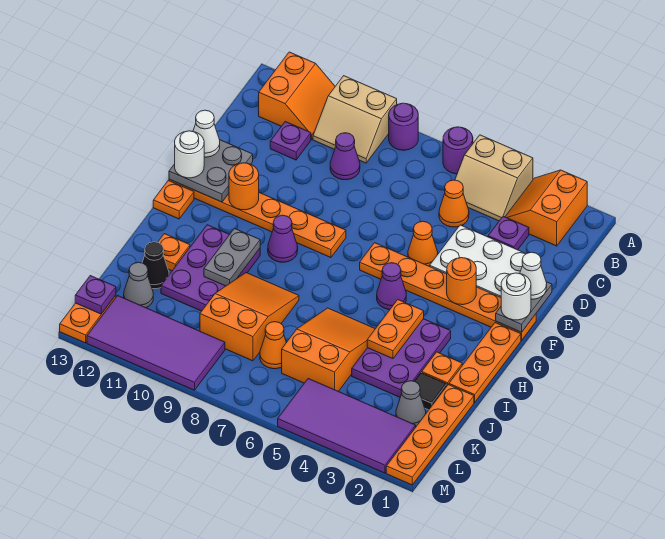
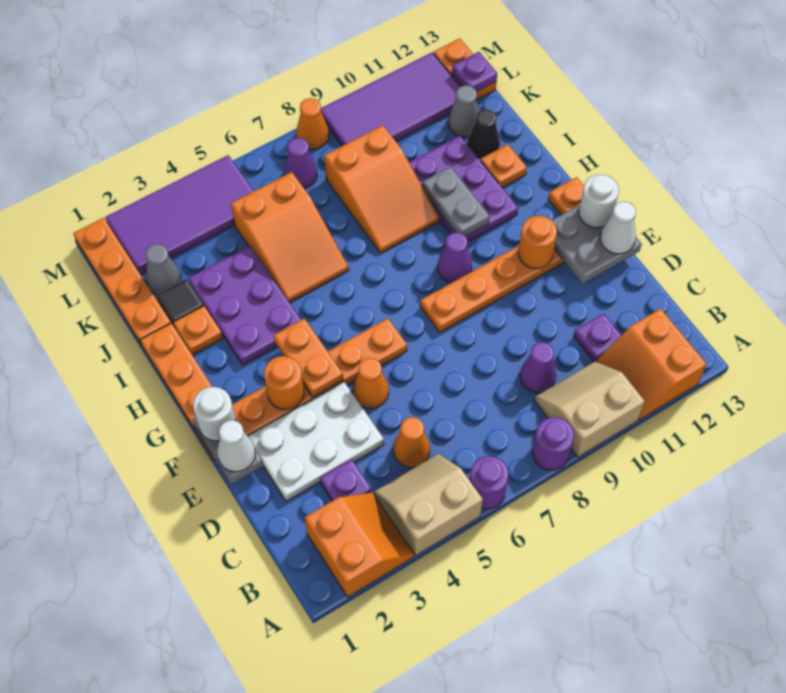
purple 1x1 cone [377,263,406,310] -> purple 1x1 cone moved to [284,138,317,188]
orange 1x2 plate [367,300,424,359] -> orange 1x2 plate moved to [274,318,343,397]
orange 1x1 cone [260,322,286,369] -> orange 1x1 cone moved to [296,98,329,149]

